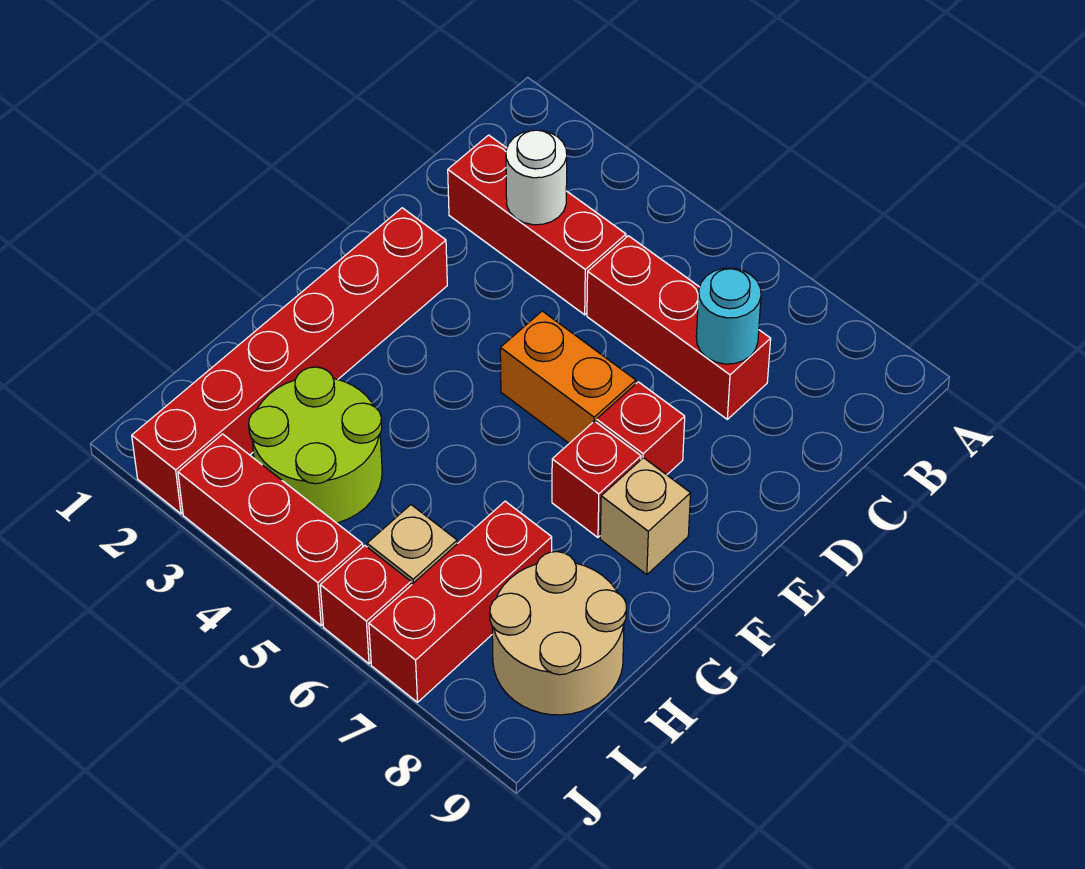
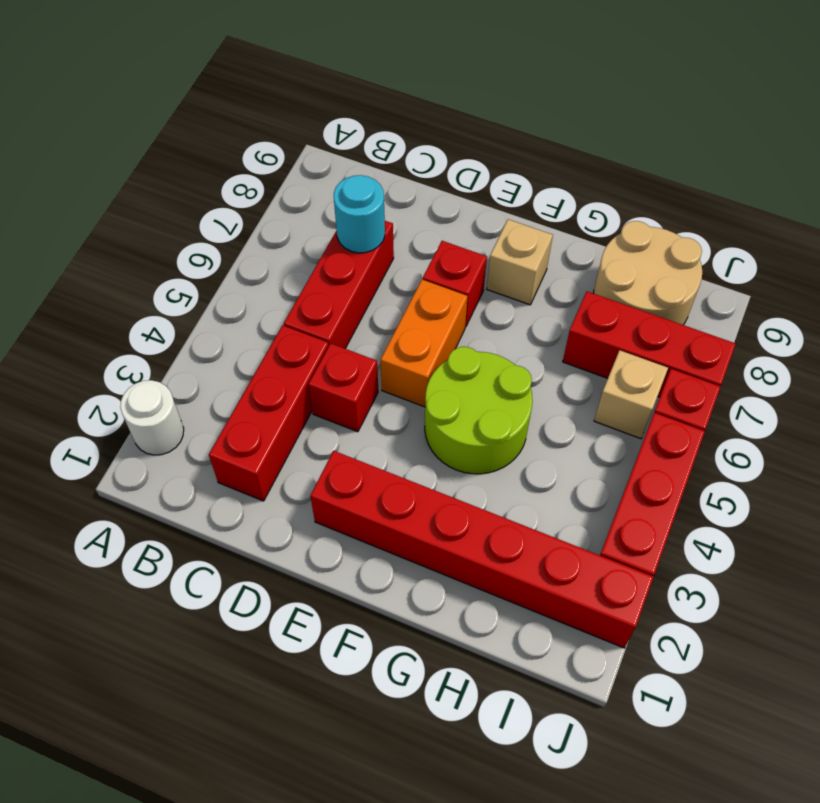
white 1x1 round brick [506,130,567,225] -> white 1x1 round brick moved to [120,380,184,455]
red 1x1 brick [552,421,641,537] -> red 1x1 brick moved to [308,343,378,432]
lime 2x2 round brick [249,367,382,523] -> lime 2x2 round brick moved to [425,347,533,474]

